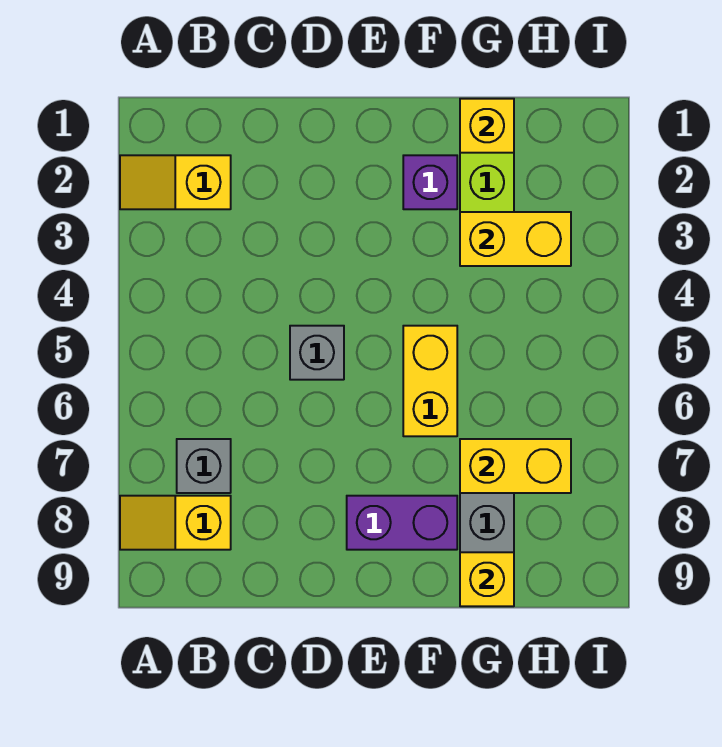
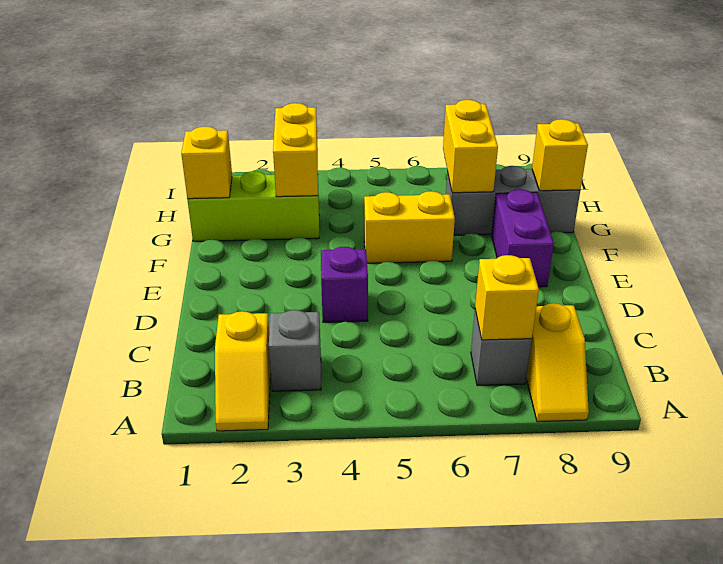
none -> yellow 1x1 brick [475,255,539,340]
grey 1x1 brick [290,326,344,380] -> grey 1x1 brick moved to [269,310,321,391]
purple 1x1 brick [403,155,457,209] -> purple 1x1 brick moved to [321,247,368,322]

